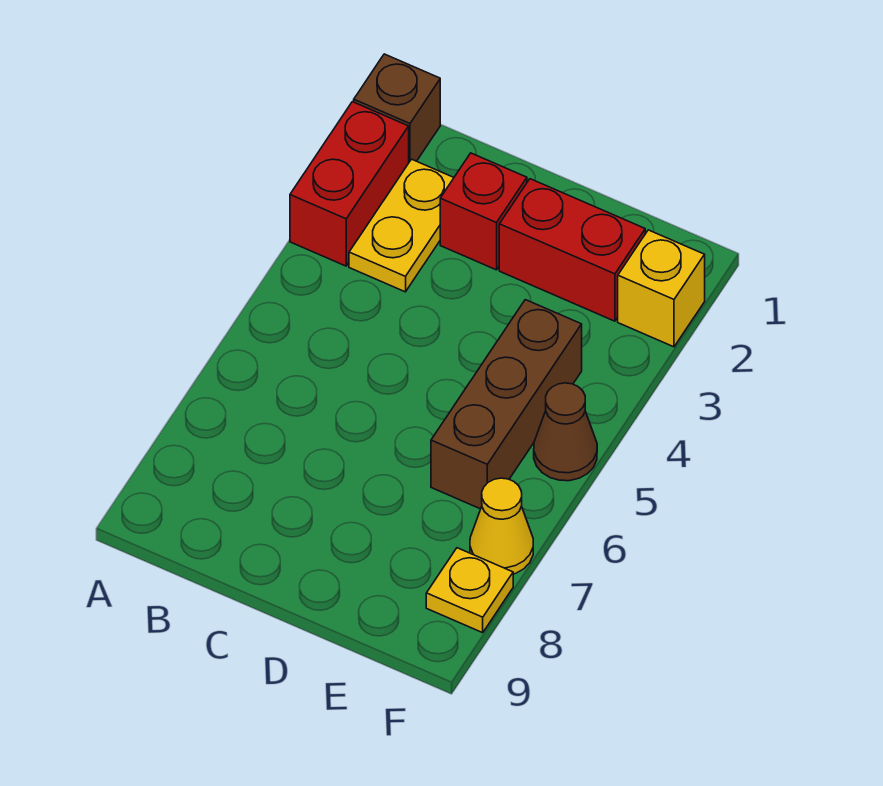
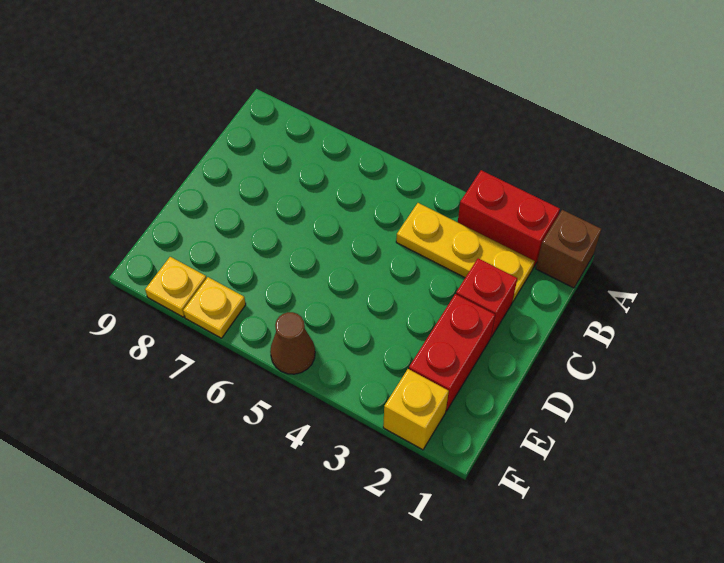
yellow 1x2 plate [349,159,454,292] -> yellow 1x3 plate [396,203,535,302]
brown 1x3 brick [431,300,582,509] -> none
yellow 1x1 cone [470,478,533,574] -> yellow 1x1 plate [183,277,246,338]

